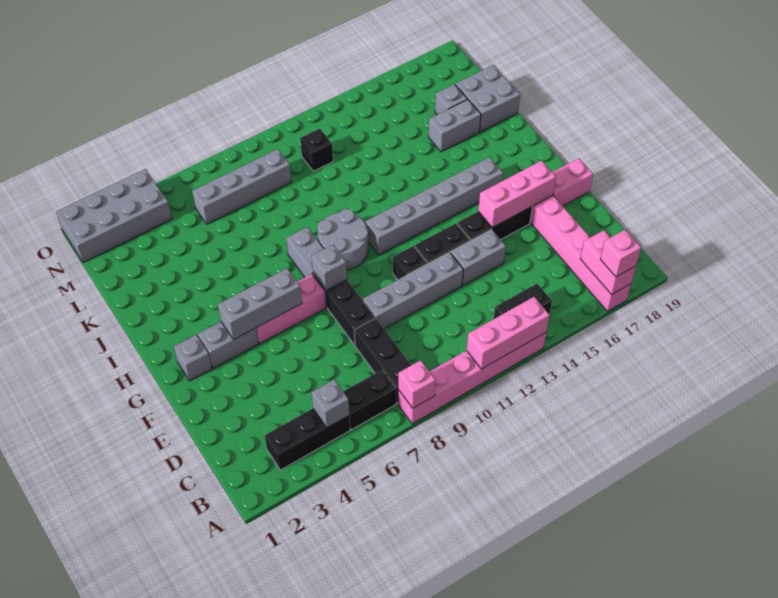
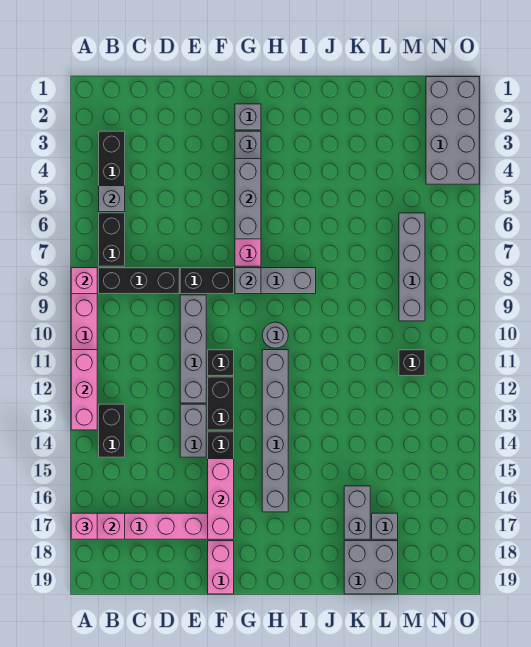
grey 2x2 round brick [317,209,368,270] -> grey 1x1 round brick [262,322,288,348]

